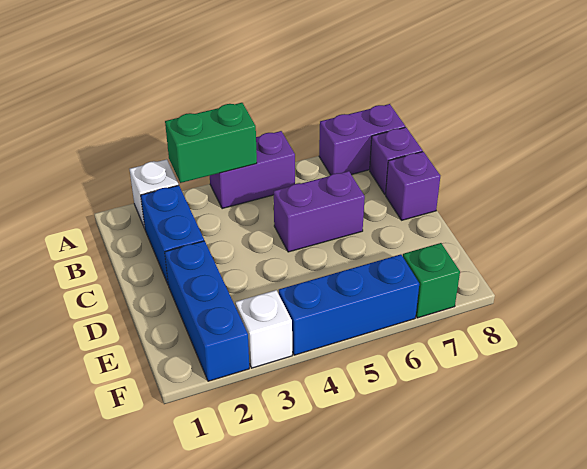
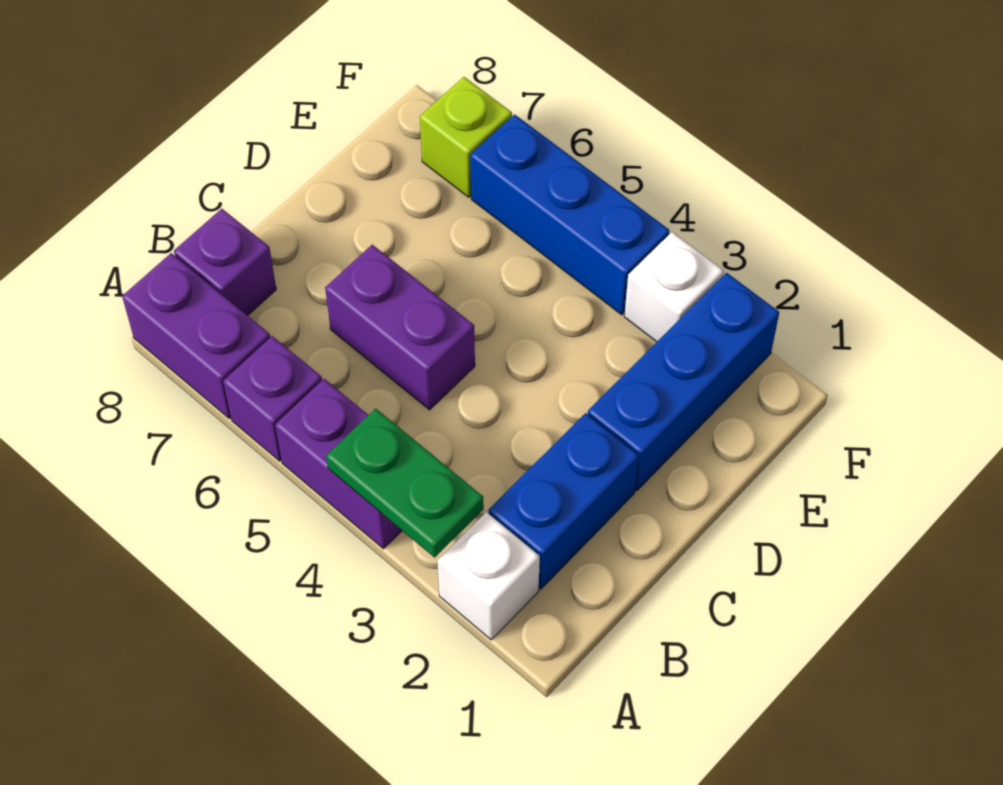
green 1x2 brick [165,103,257,183] -> green 1x2 plate [326,408,484,557]
purple 1x1 brick [386,152,440,220] -> purple 1x1 brick moved to [223,336,322,461]
green 1x1 brick [403,243,460,318] -> lime 1x1 brick [420,77,512,197]

